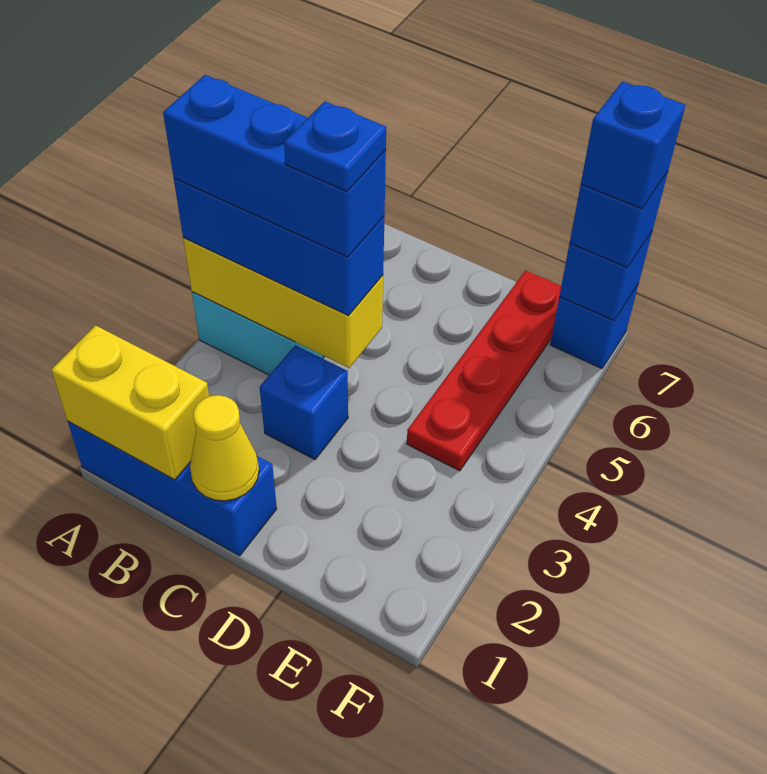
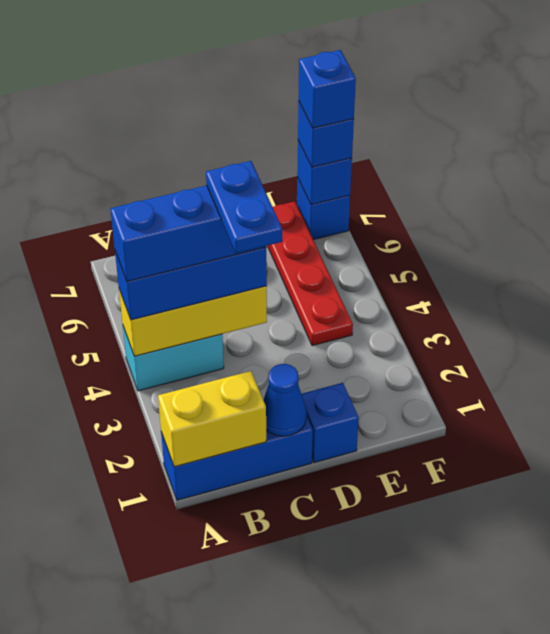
yellow 1x1 cone [190,395,259,501] -> blue 1x1 cone [264,364,307,436]
blue 1x1 brick [260,345,348,459] -> blue 1x1 brick moved to [302,383,359,463]
blue 1x1 plate [284,101,386,191] -> blue 1x2 plate [206,161,282,253]

